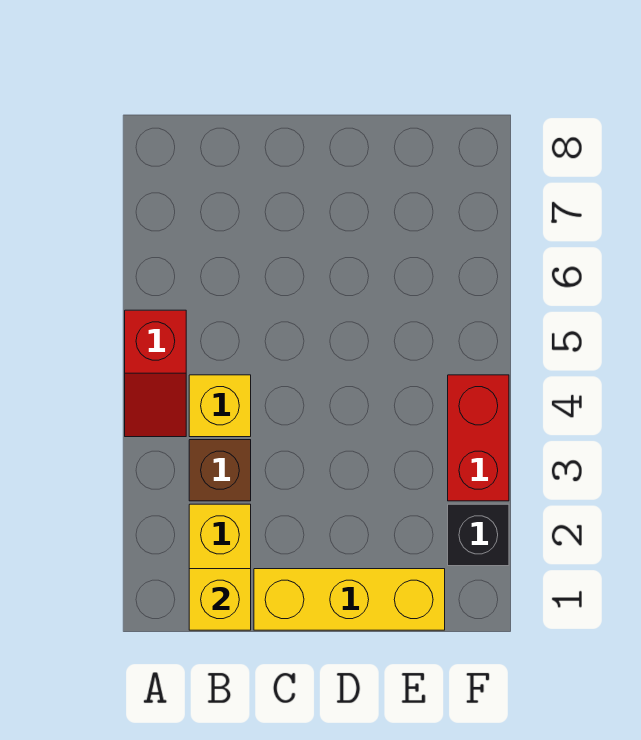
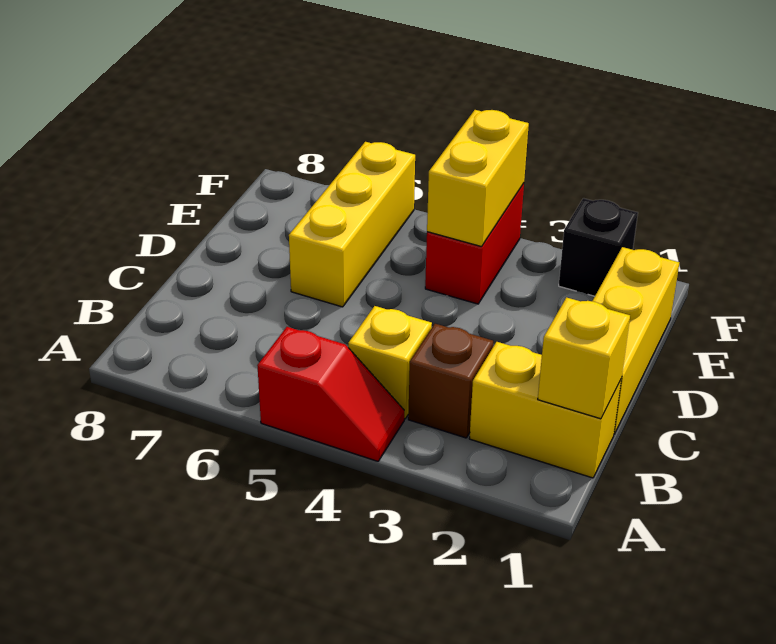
none -> yellow 1x3 brick [289,142,415,307]
none -> yellow 1x2 brick [427,110,529,247]
red 1x2 brick [448,375,509,501] -> red 1x2 brick turned to [425,183,524,304]

